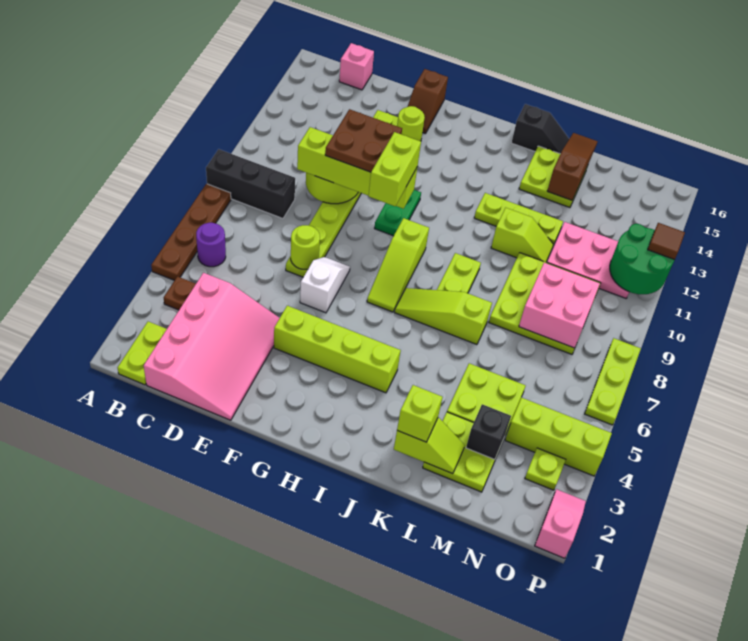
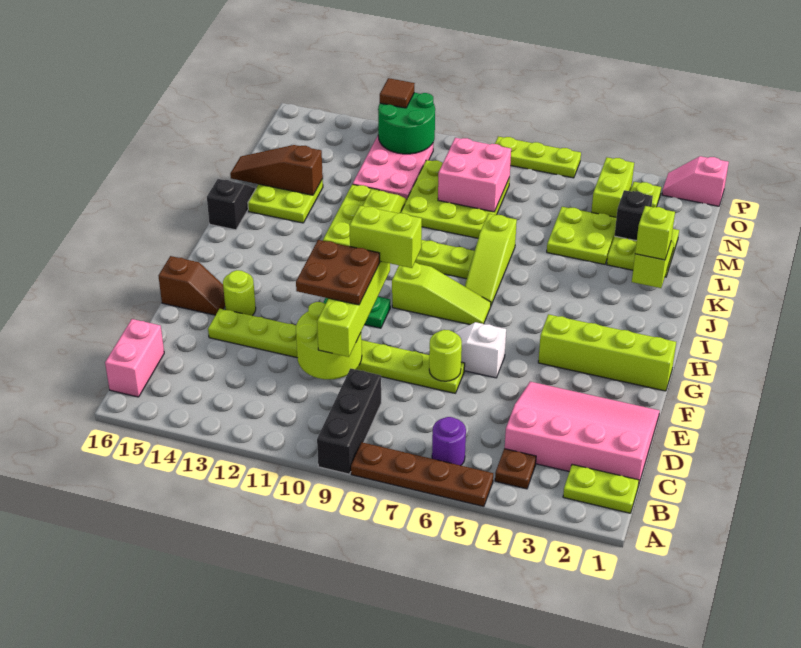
pink 1x1 brick [339,43,374,90] -> pink 1x2 brick [105,319,164,397]
lime 1x4 brick [274,306,401,393] -> lime 1x4 brick turned to [538,314,676,391]
lime 1x3 brick [505,398,612,476] -> lime 1x2 brick [591,157,634,217]

